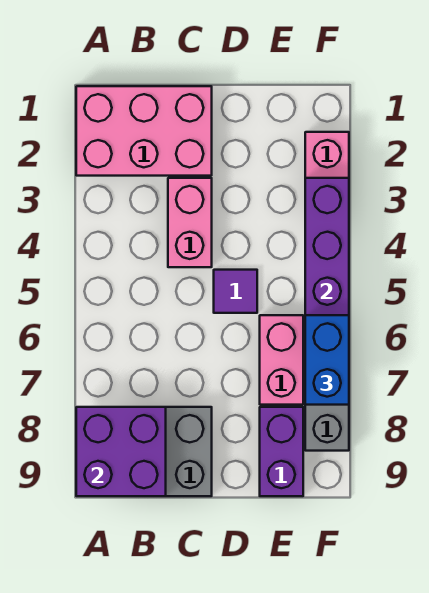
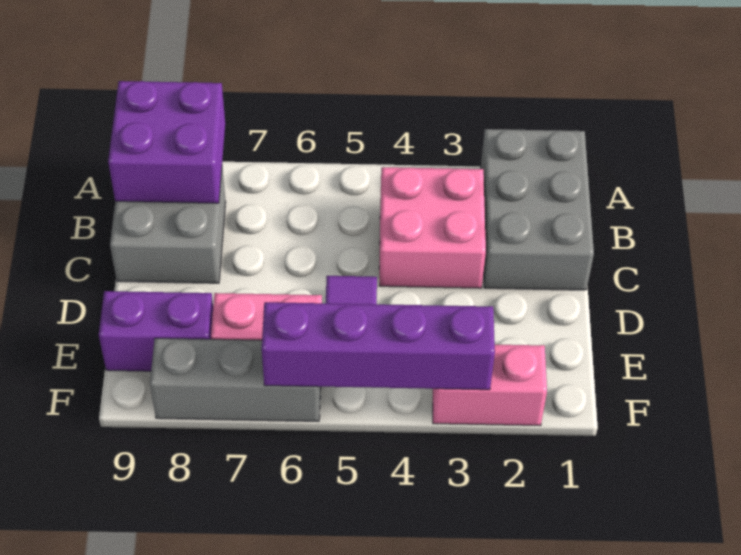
pink 2x3 brick [76,86,212,176] -> grey 2x3 brick [481,129,594,290]
pink 1x2 brick [168,178,212,267] -> pink 2x2 brick [379,167,486,288]
blue 1x2 brick [305,315,349,405] -> none

